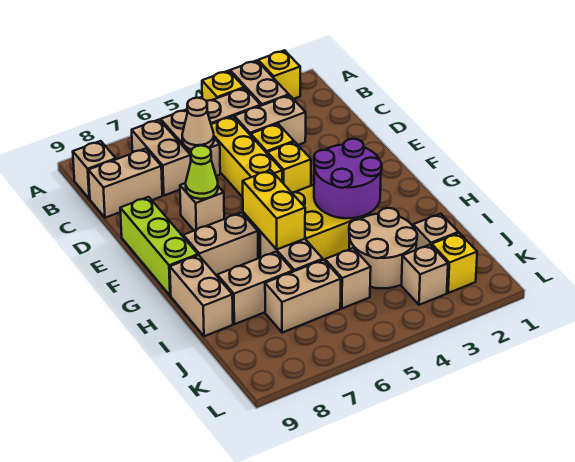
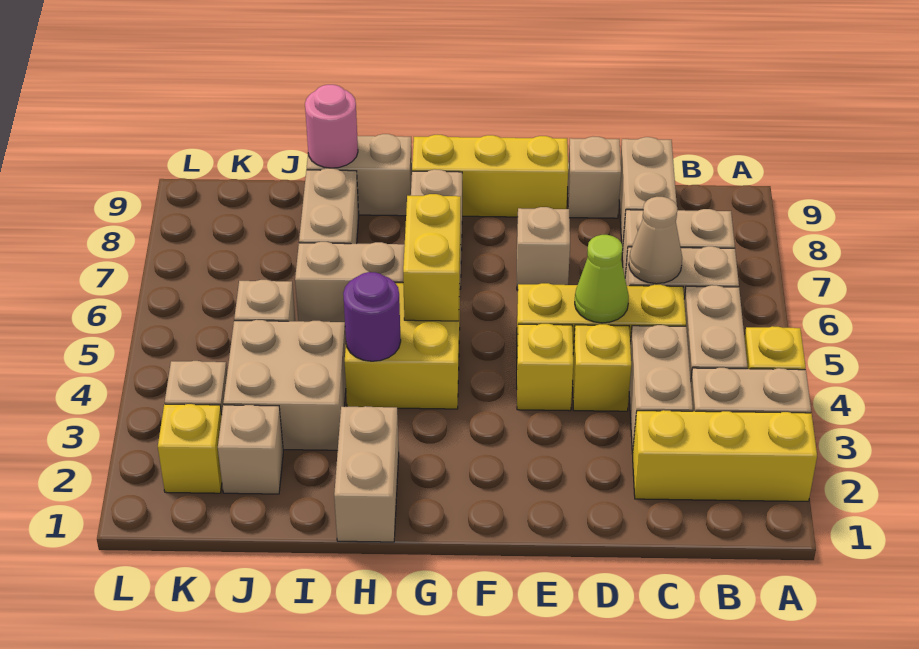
yellow 1x1 brick [258,50,300,99] -> yellow 1x3 brick [632,410,817,501]
tan 1x1 brick [73,141,116,199] -> tan 1x1 brick moved to [568,137,621,218]
lime 1x1 cone [186,146,218,199] -> lime 1x1 cone moved to [575,235,629,323]
lime 1x3 brick [120,197,198,296] -> yellow 1x3 brick [412,135,568,217]
purple 2x2 round brick [314,139,382,218] -> purple 1x1 round brick [343,272,401,361]
yellow 1x2 brick [243,170,305,249] -> yellow 1x2 brick turned to [403,194,461,321]
tan 2x2 round brick [349,208,417,288] -> tan 2x2 brick [223,320,346,450]
none -> pink 1x1 round brick [305,85,358,168]
tan 1x2 brick [265,260,341,333] -> tan 1x2 brick moved to [334,406,399,542]

